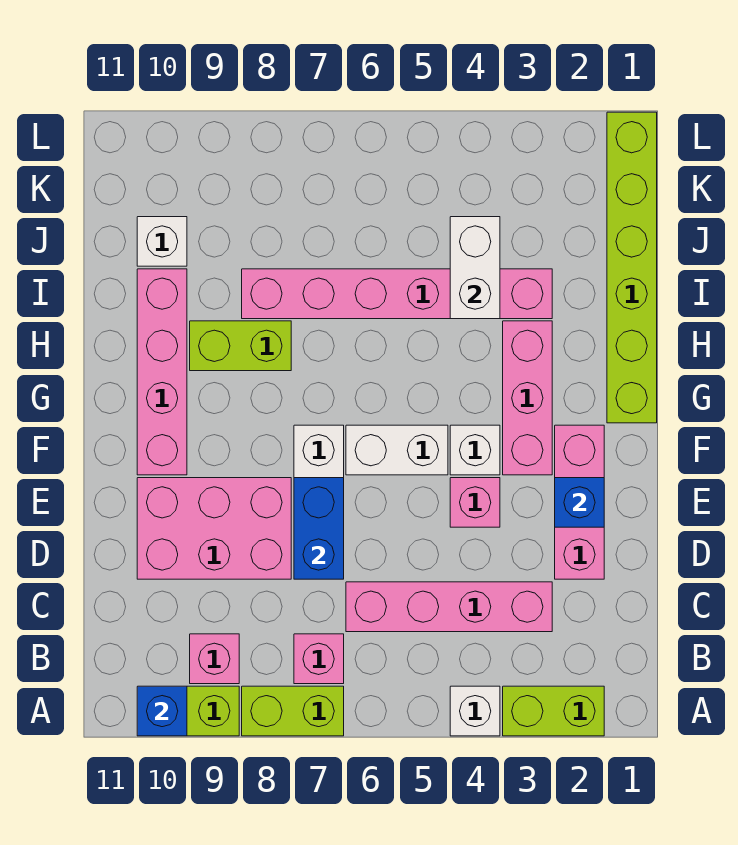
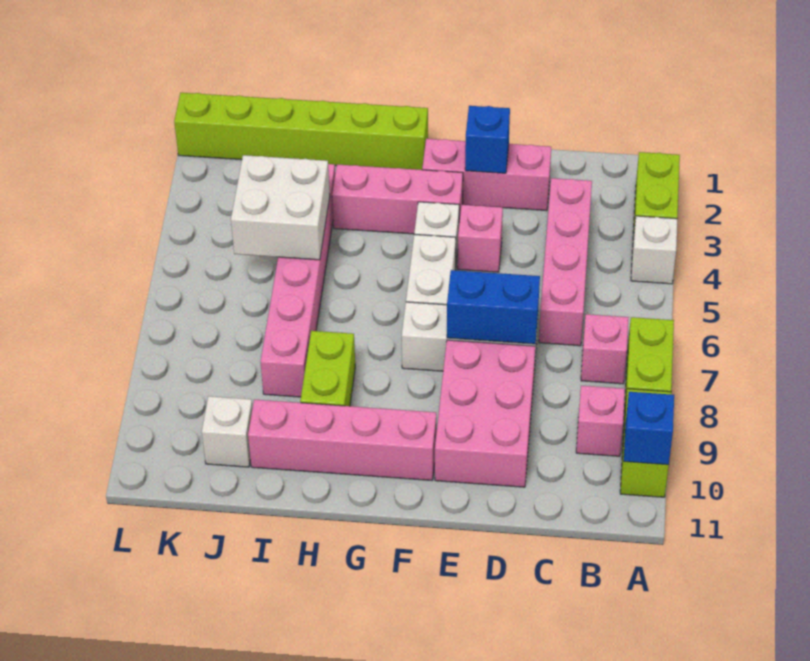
white 1x2 brick [450,217,500,319] -> white 2x2 brick [231,155,330,260]

